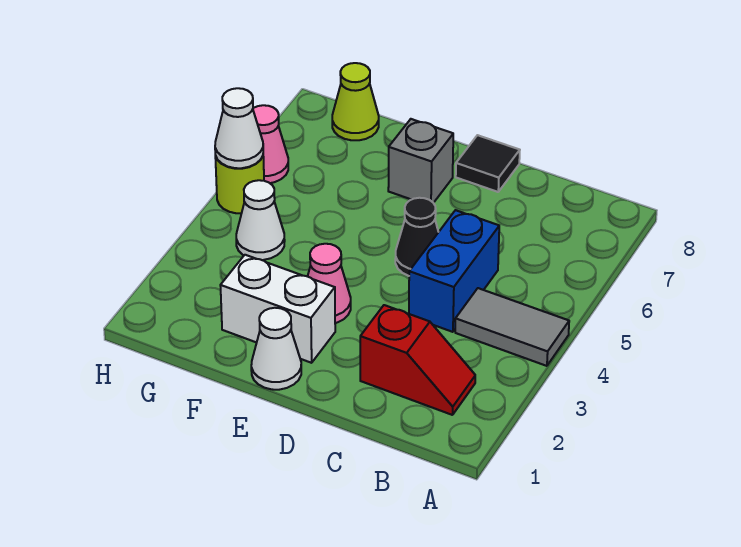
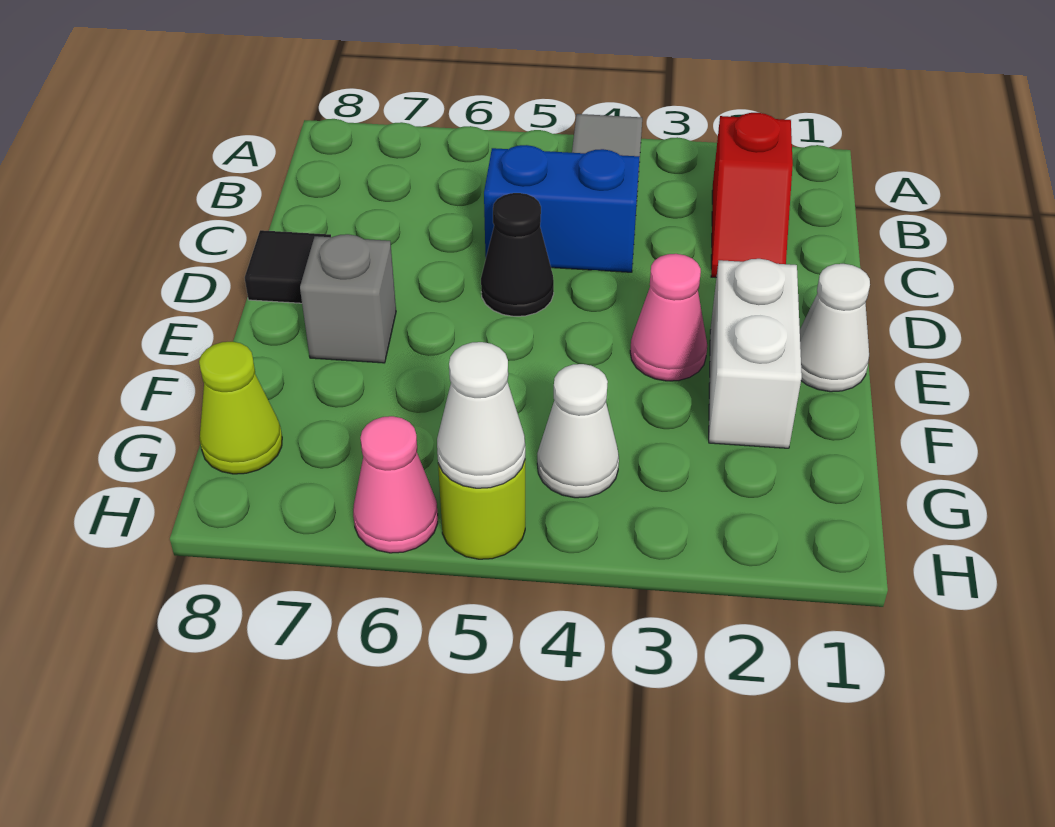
red 1x2 slope [360,305,475,415] -> red 1x2 slope turned to [711,113,793,278]

